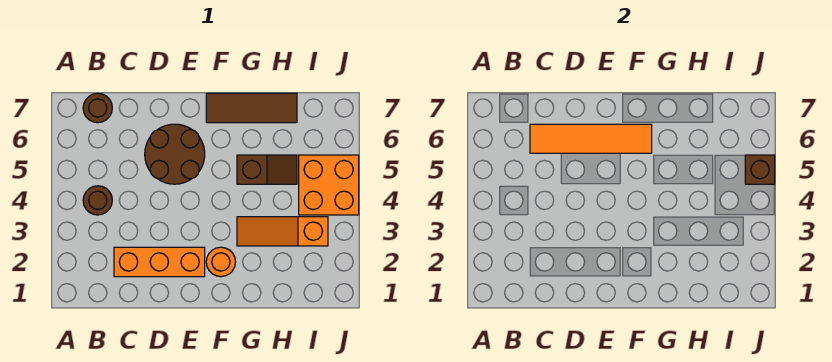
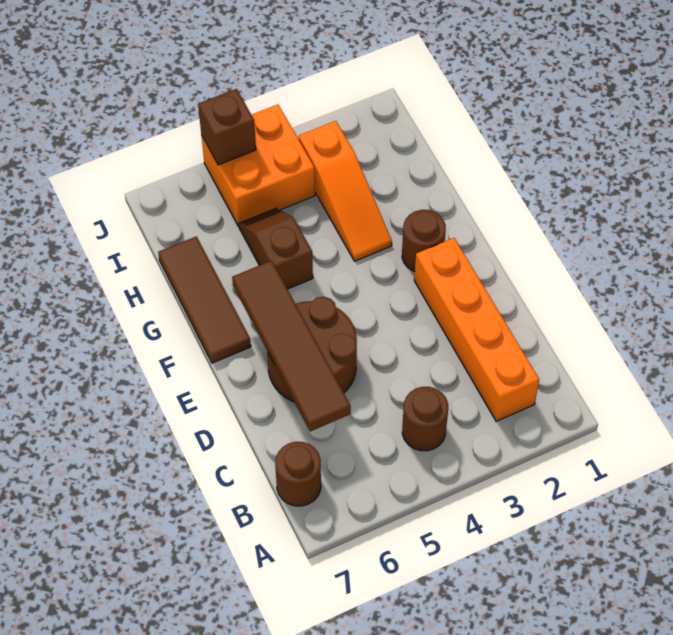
orange 1x3 brick [114,247,205,277] -> orange 1x4 brick [414,238,539,421]
orange 1x4 tile [530,124,652,153] -> brown 1x4 tile [232,261,351,431]
orange 1x1 round brick [206,247,235,277] -> brown 1x1 round brick [402,210,446,271]

